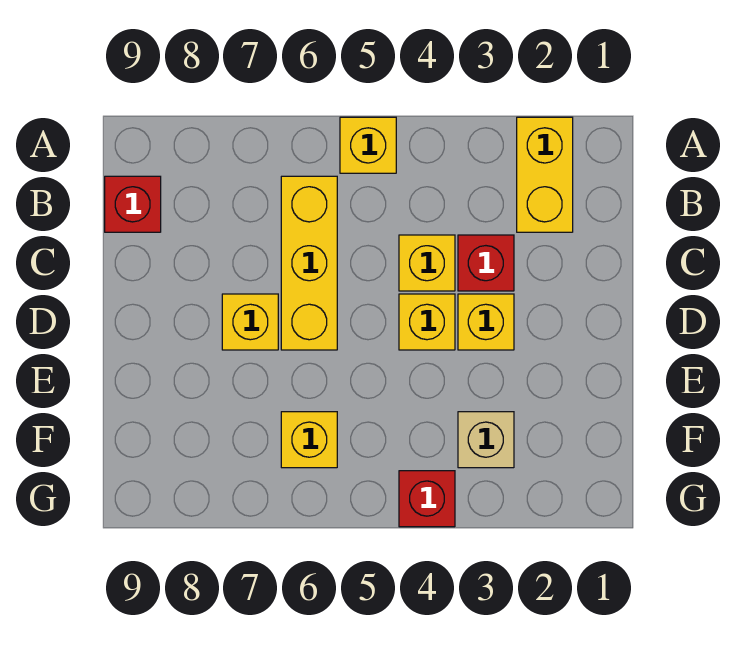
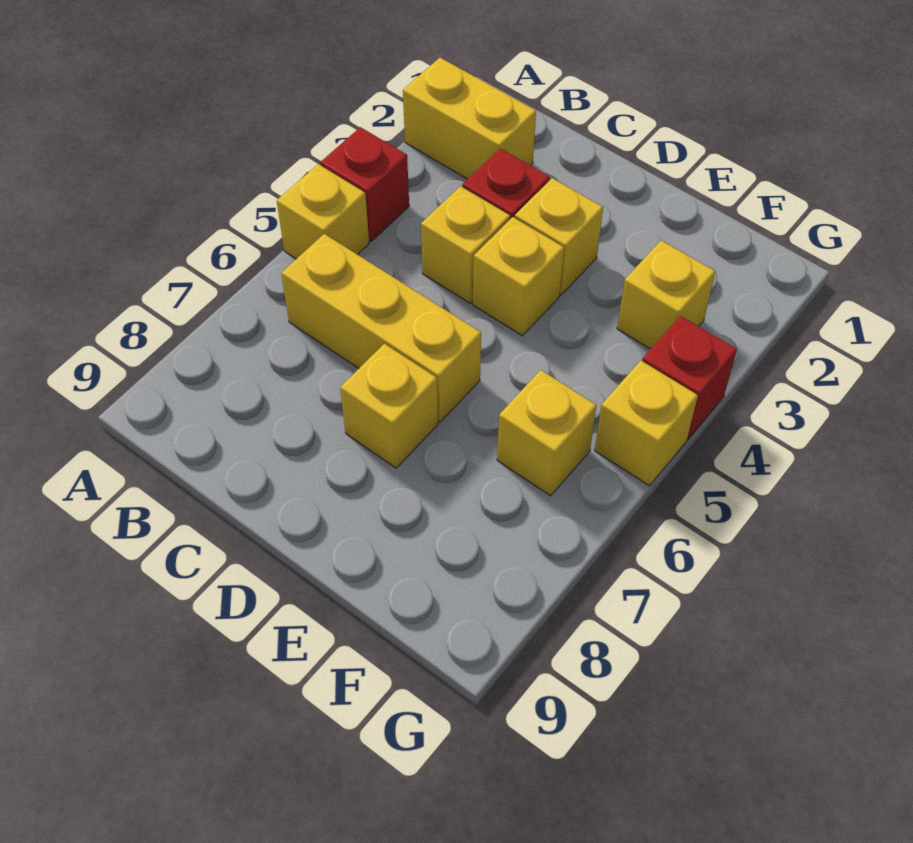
red 1x1 brick [105,176,161,232] -> red 1x1 brick moved to [320,127,409,241]
tan 1x1 brick [458,412,514,468] -> yellow 1x1 brick [617,240,715,349]
none -> yellow 1x1 brick [595,361,698,486]

